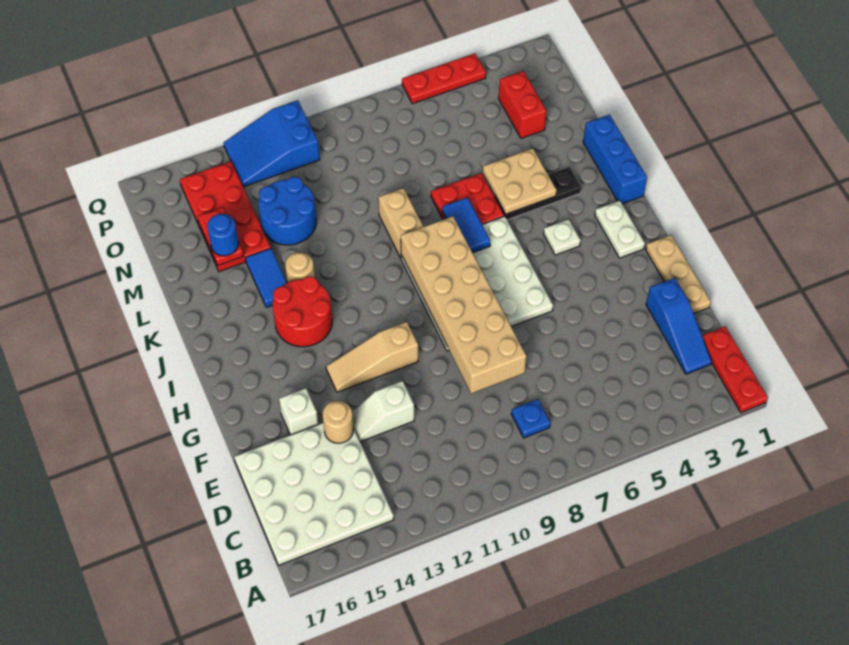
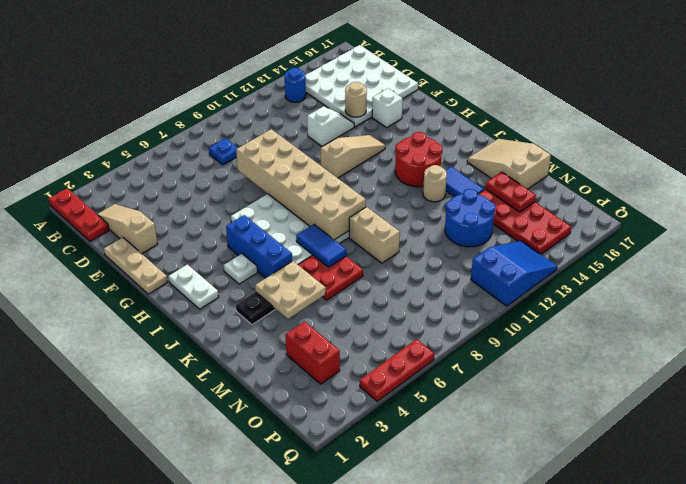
blue 1x3 slope [646,278,712,374] -> tan 1x3 slope [97,204,157,254]
blue 1x3 brick [583,115,647,204] -> blue 1x3 brick moved to [226,215,292,278]
none -> tan 2x3 slope [467,139,551,189]
blue 1x1 round brick [207,214,239,256] -> blue 1x1 round brick moved to [285,68,306,102]

